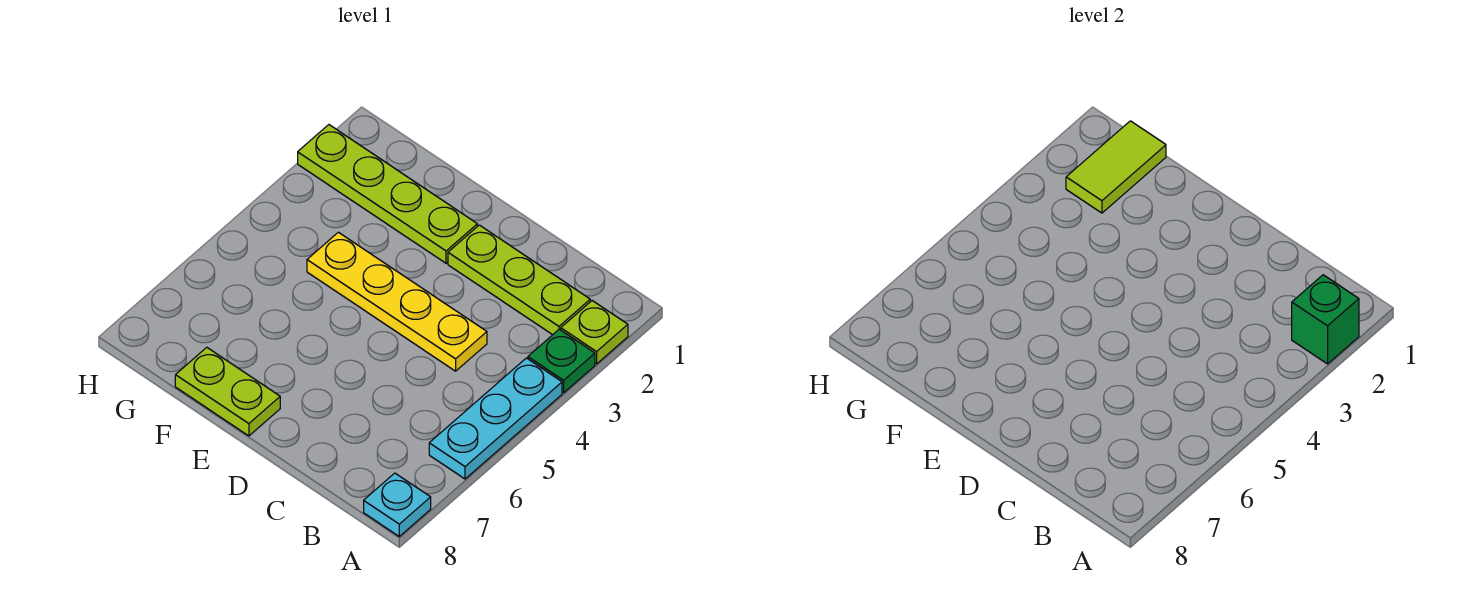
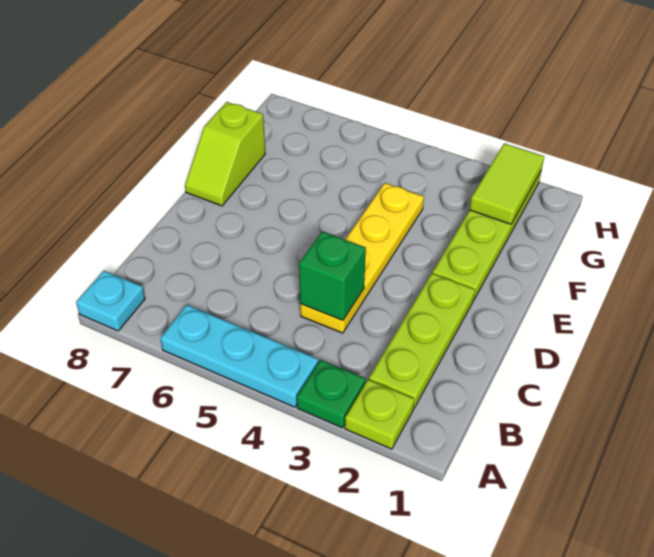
green 1x1 brick [1292,275,1359,364] -> green 1x1 brick moved to [299,231,366,320]
lime 1x2 plate [175,347,280,436] -> lime 1x2 slope [185,102,265,206]
lime 1x2 tile [1066,121,1166,213] -> lime 1x2 tile turned to [470,143,544,224]

